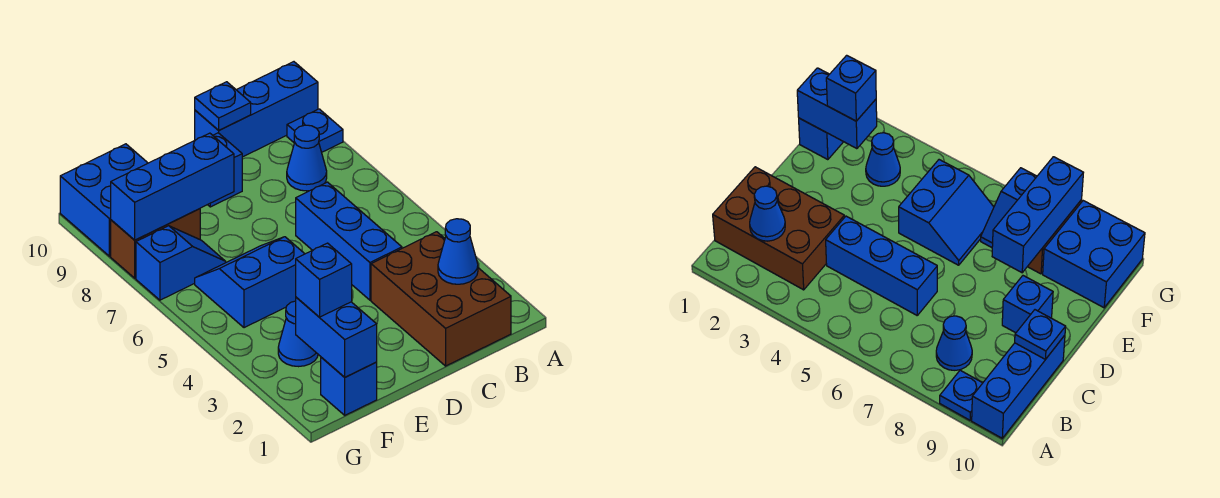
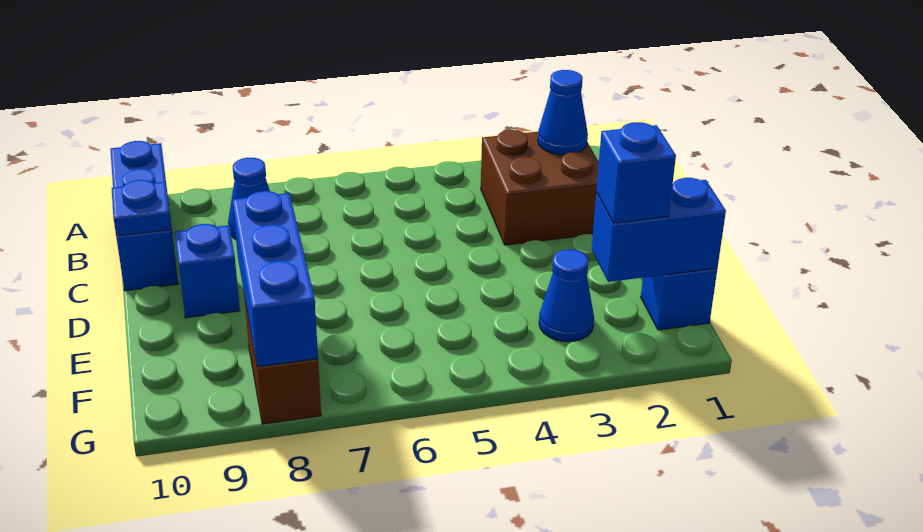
blue 1x1 plate [287,109,343,152] -> none
brown 2x3 brick [371,232,511,366] -> brown 2x2 brick [481,130,599,245]
blue 1x3 brick [296,182,402,300] -> none
blue 2x2 slope [195,237,304,328] -> none
blue 1x2 slope [136,226,226,300] -> none
blue 2x2 brick [60,144,148,256] -> none

